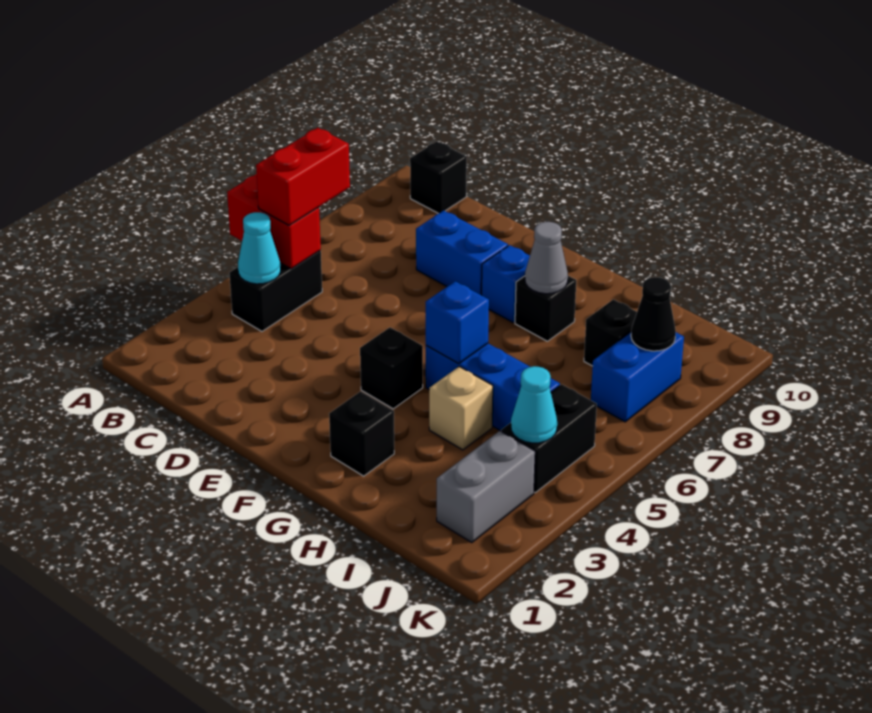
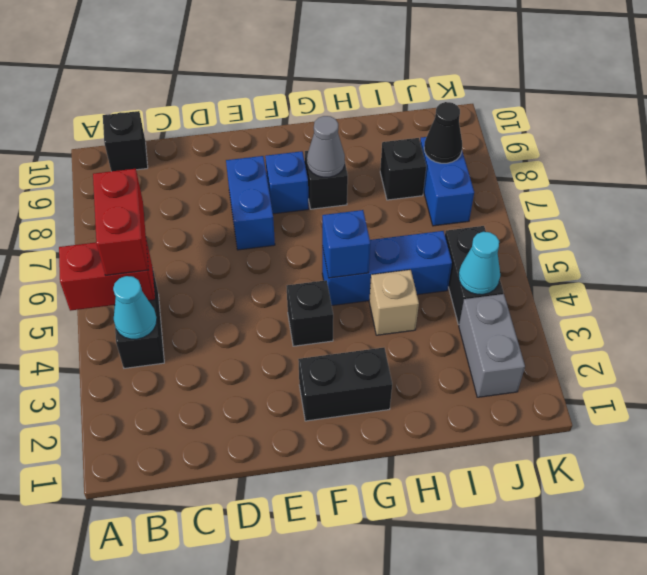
blue 1x2 brick [416,210,508,295] -> blue 1x2 brick turned to [226,156,275,250]
black 1x1 brick [329,392,394,476] -> black 1x2 brick [298,348,392,421]

